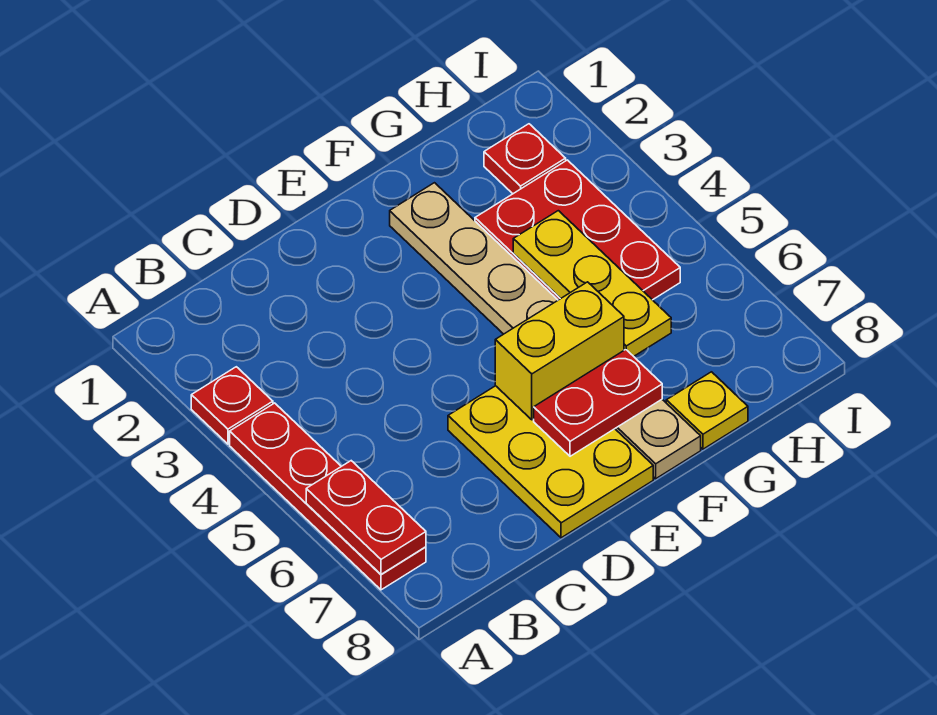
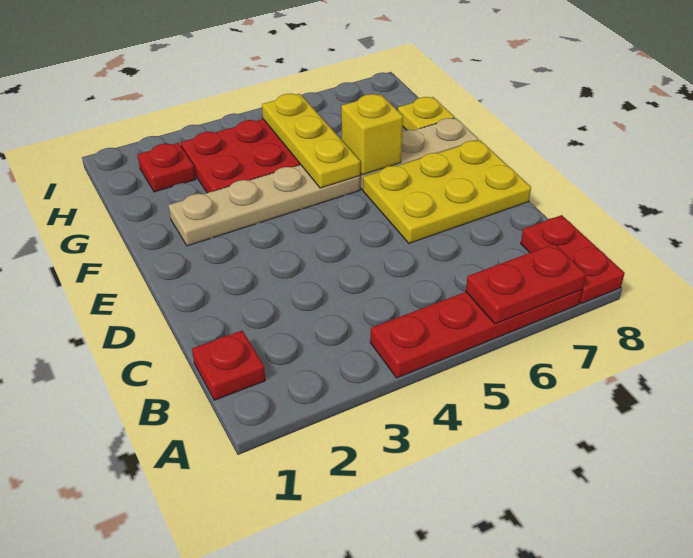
red 1x1 plate [191,367,273,444] -> red 1x1 plate moved to [192,331,265,400]
yellow 1x2 brick [495,282,624,420] -> yellow 1x1 brick [341,94,403,175]
red 1x2 plate [534,350,662,456] -> red 1x2 plate moved to [521,215,625,304]
yellow 1x3 plate [513,211,671,356] -> yellow 1x3 plate turned to [262,94,360,188]

